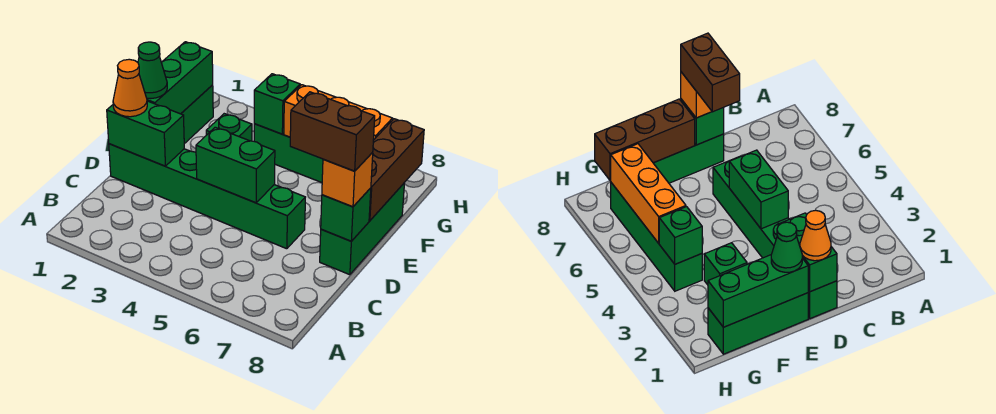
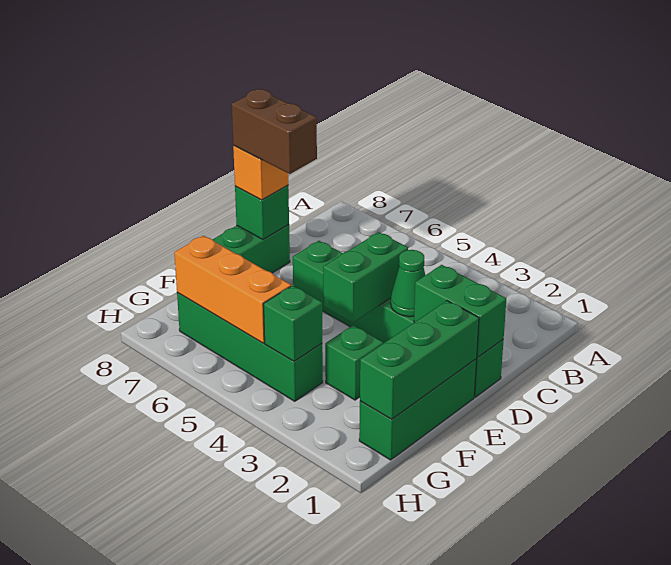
orange 1x1 cone [113,59,147,117] -> none
green 1x2 brick [196,127,275,203] -> green 1x2 brick turned to [323,232,408,323]
green 1x1 cone [138,42,167,99] -> green 1x1 cone moved to [391,250,425,317]
brown 1x3 brick [369,119,424,221] -> none

